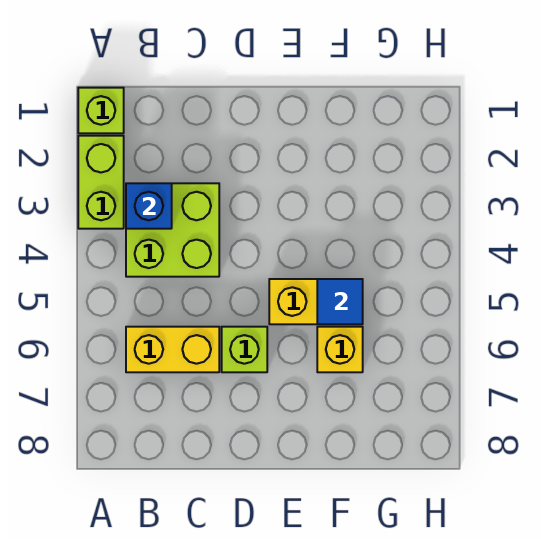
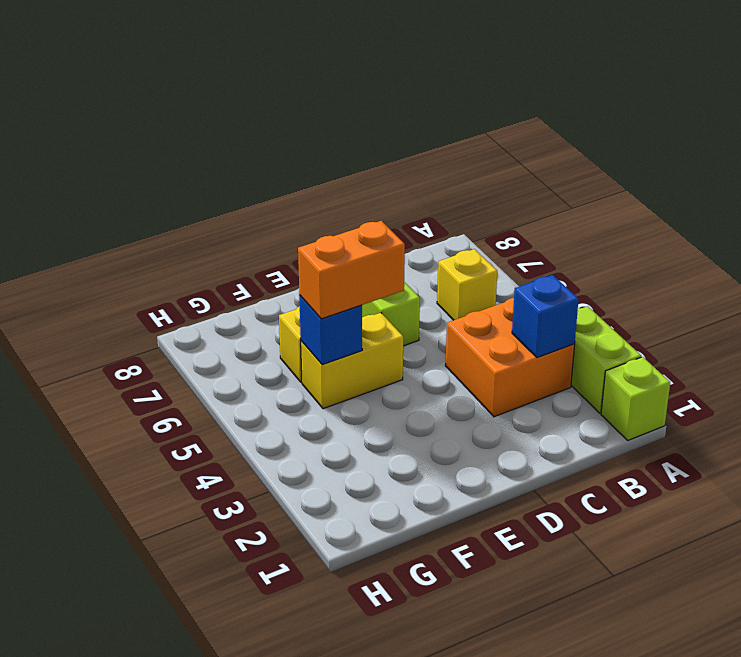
lime 2x2 brick [126,183,219,277] -> orange 2x2 brick [445,298,575,417]
yellow 1x2 brick [126,327,219,372] -> yellow 1x1 brick [437,249,497,320]
none -> orange 1x2 brick [298,221,405,319]
blue 1x1 tile [317,279,363,324] -> blue 1x1 brick [299,295,362,365]

